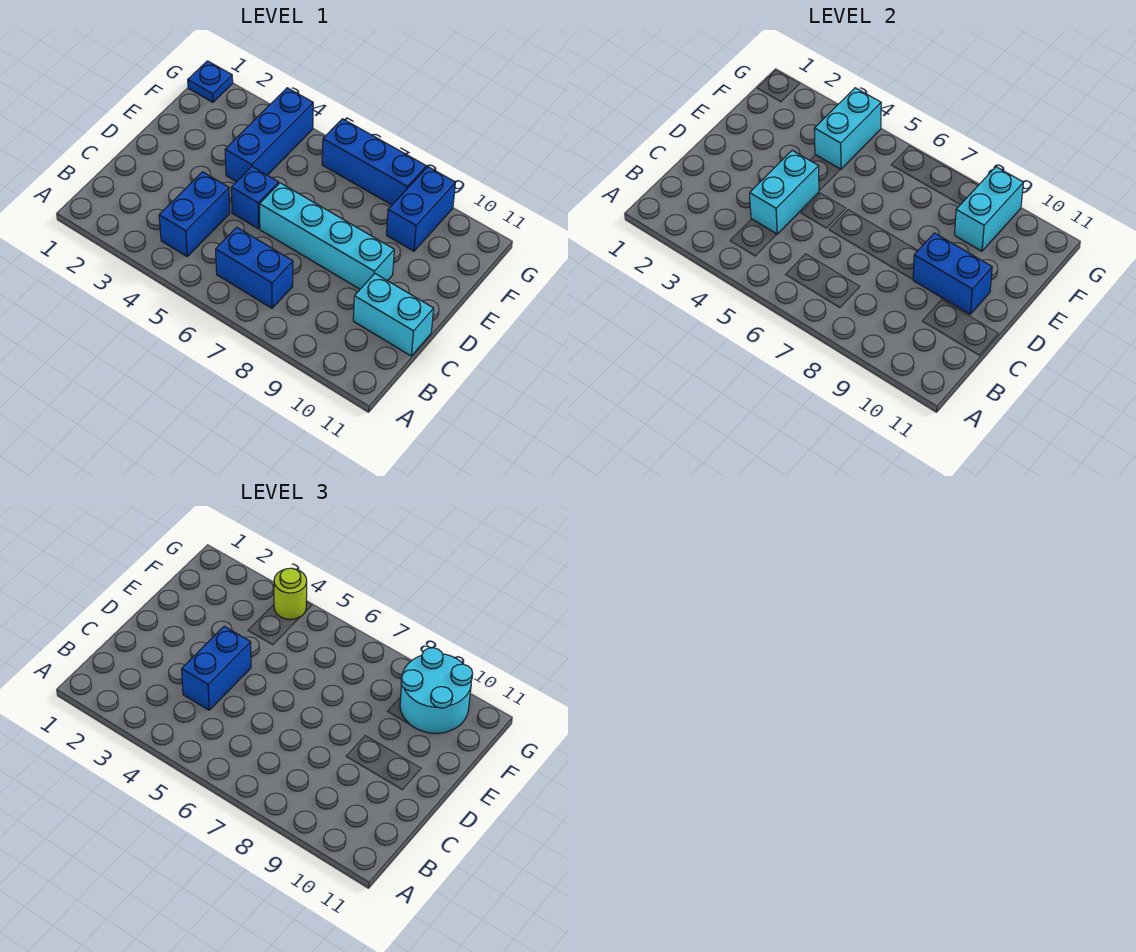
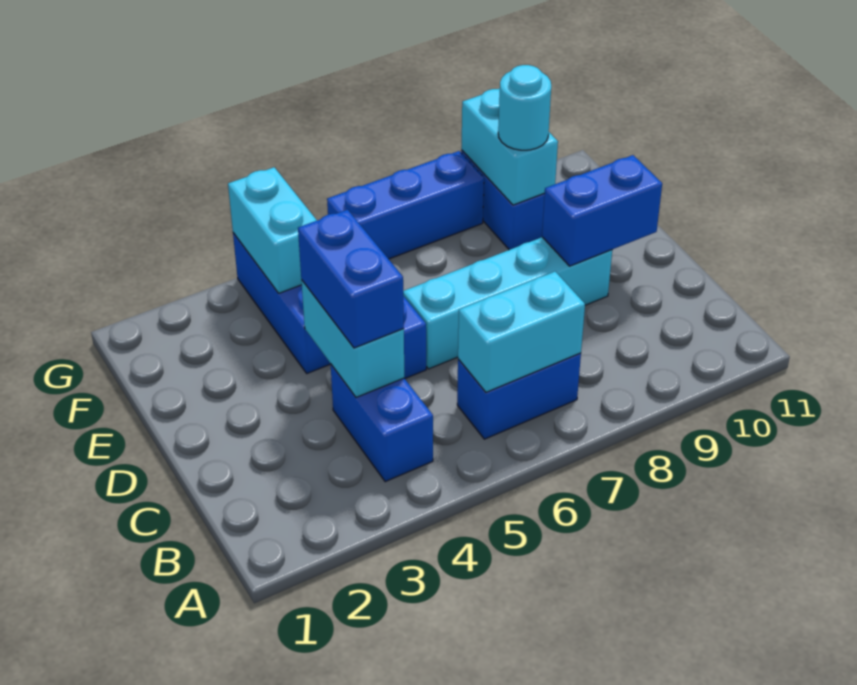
cyan 1x2 brick [353,274,434,356] -> cyan 1x2 brick moved to [458,272,585,392]
cyan 2x2 round brick [400,648,473,733] -> cyan 1x1 round brick [498,65,551,150]
blue 1x1 plate [188,61,233,102] -> none
lime 1x1 round brick [274,568,307,619] -> none

